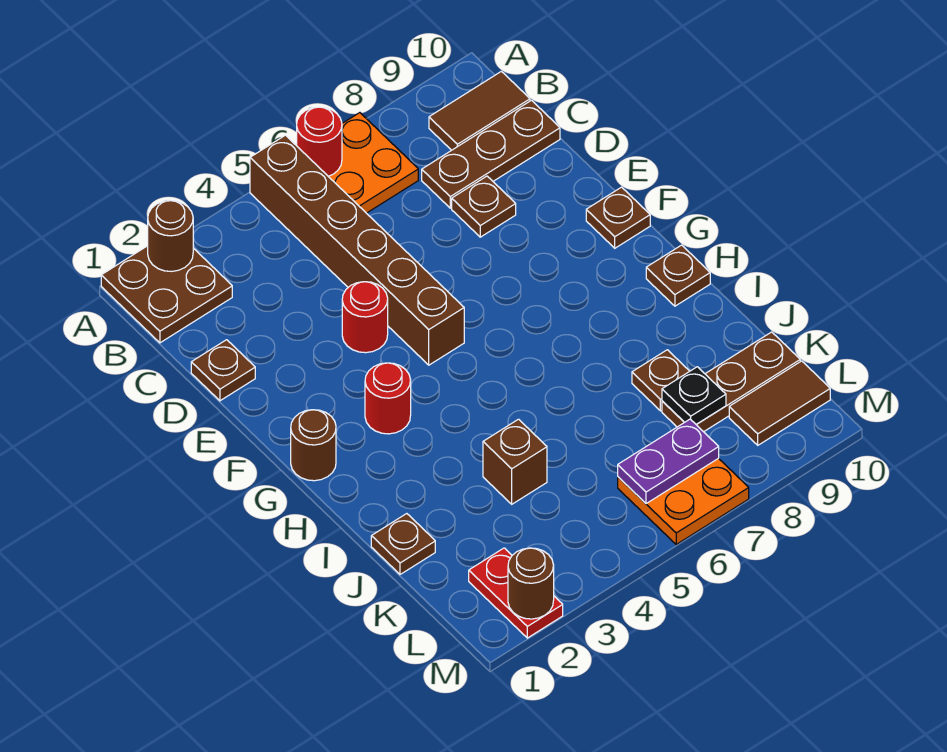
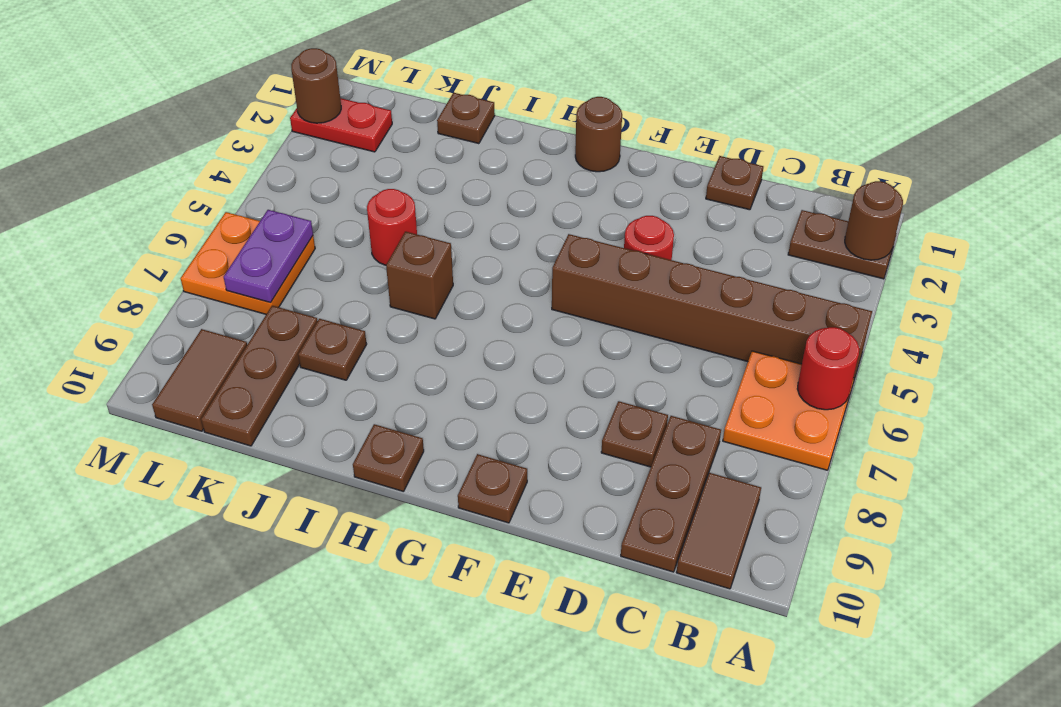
brown 2x2 plate [101,246,232,343] -> brown 1x2 plate [788,210,897,279]
red 1x1 round brick [365,363,411,434] -> red 1x1 round brick moved to [367,189,417,265]
brown 1x1 brick [483,419,547,504] -> brown 1x1 brick moved to [386,232,453,319]
black 1x1 plate [662,367,726,424] -> none

